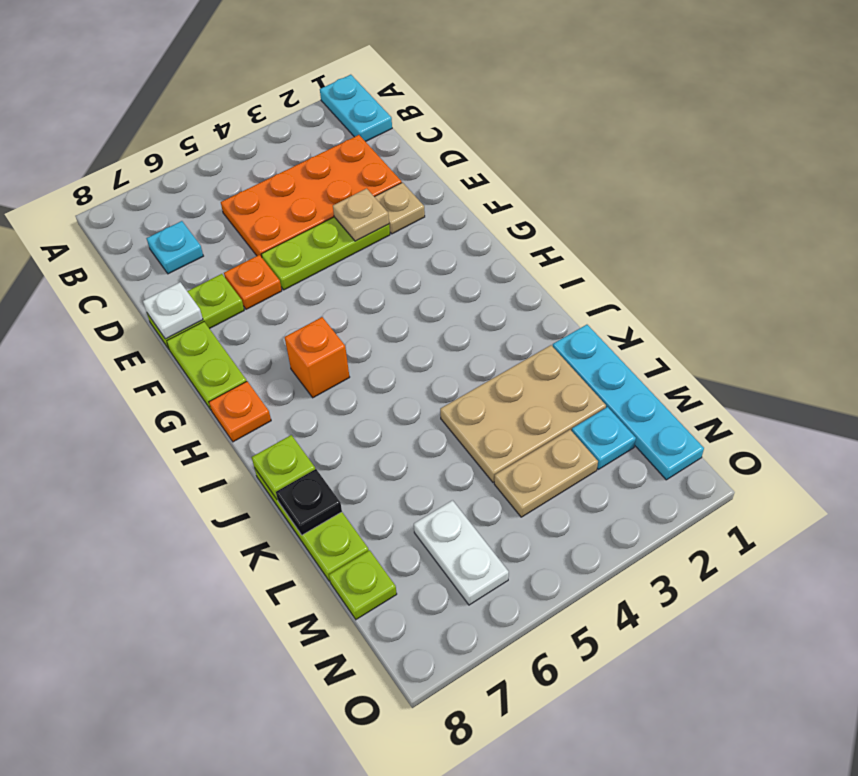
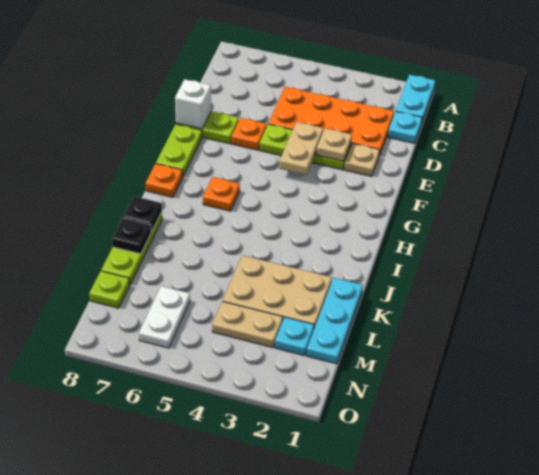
cyan 1x1 plate [146,221,203,274] -> cyan 1x1 plate moved to [388,111,422,144]
none -> tan 1x2 plate [279,122,323,175]
white 1x1 plate [143,282,203,339] -> white 1x1 brick [175,79,211,129]
orange 1x1 brick [285,317,350,398] -> orange 1x1 plate [203,177,240,211]
lime 1x1 plate [252,435,315,499] -> black 1x1 plate [123,196,162,232]
cyan 1x4 plate [553,325,704,480] -> cyan 1x3 plate [307,278,363,364]

